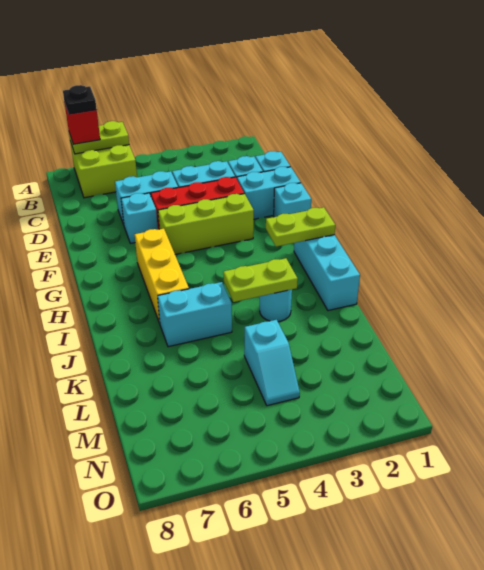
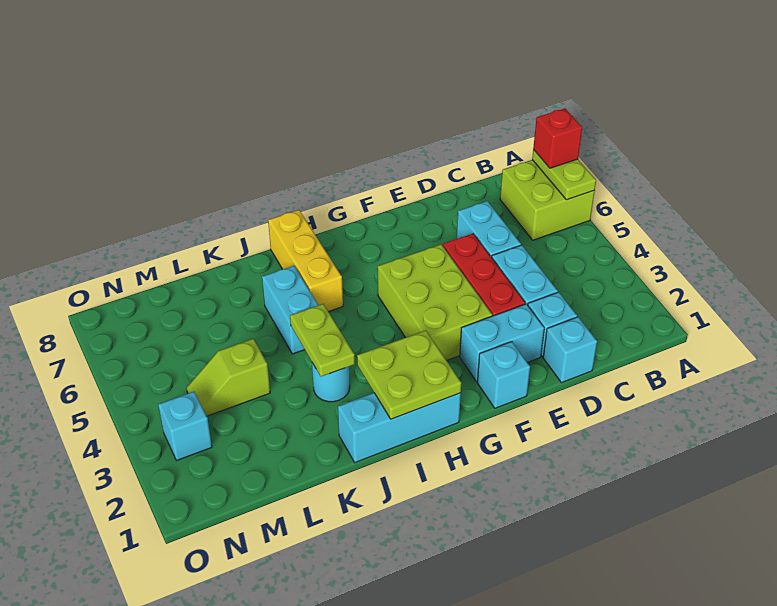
black 1x1 plate [63,85,97,114] -> none
cyan 1x2 brick [237,167,301,219] -> cyan 1x2 brick turned to [460,304,544,381]
cyan 1x1 brick [121,193,158,243] -> cyan 1x1 brick moved to [158,392,212,460]
lime 1x3 brick [158,194,254,254] -> lime 2x3 brick [378,244,492,360]
yellow 1x3 brick [135,229,189,322] -> yellow 1x3 brick turned to [268,210,343,312]
lime 1x2 plate [266,207,335,247] -> lime 2x2 plate [357,330,461,419]
cyan 1x2 slope [244,320,300,406] -> lime 1x2 slope [187,339,270,416]

